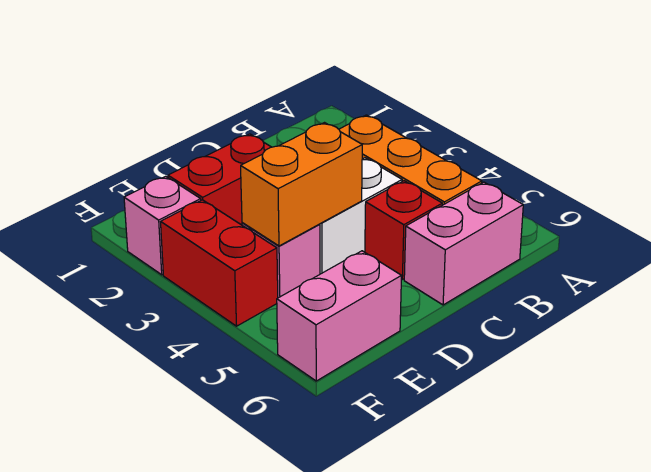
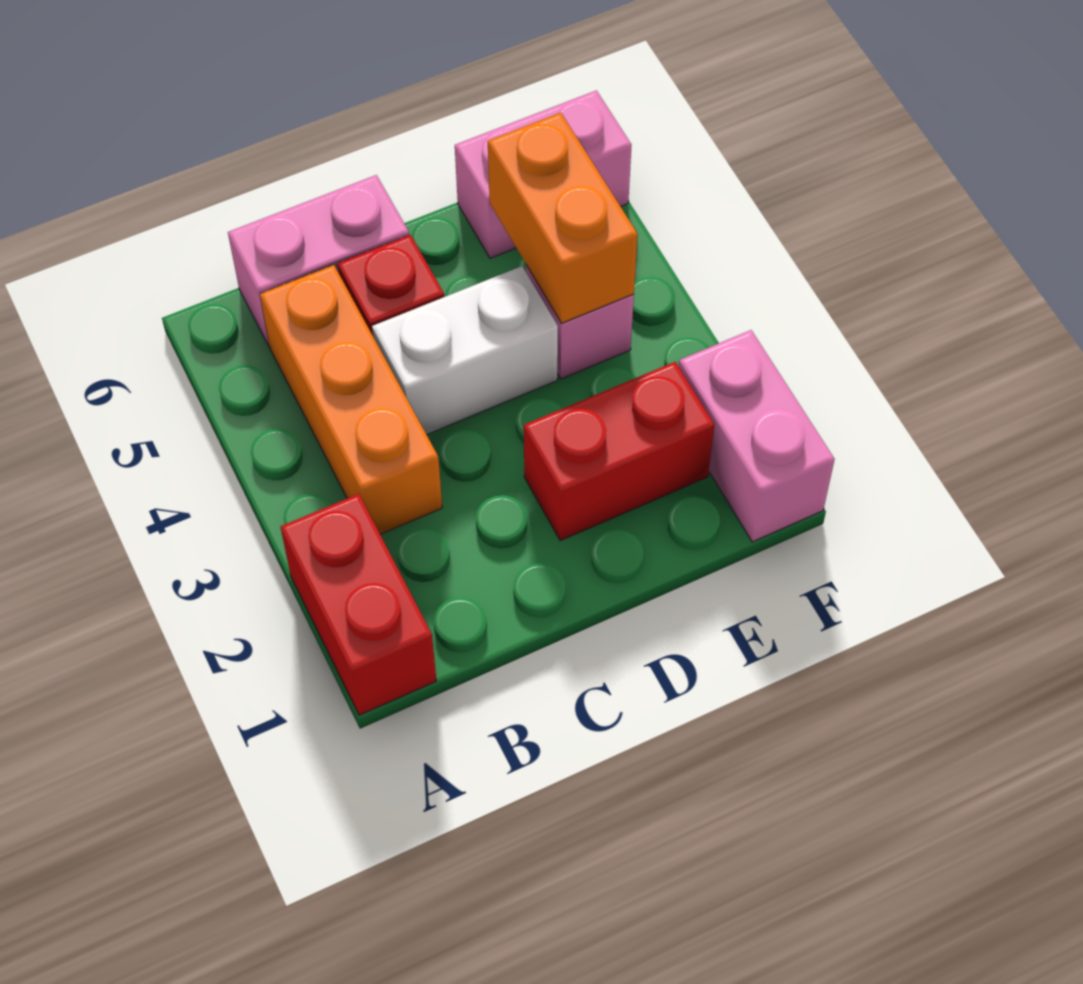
orange 1x2 brick [241,123,362,246] -> orange 1x2 brick turned to [488,113,638,323]
pink 1x1 brick [124,176,201,275] -> pink 1x2 brick [679,330,835,542]
red 1x2 brick [161,200,278,326] -> red 1x2 brick moved to [281,494,436,715]

